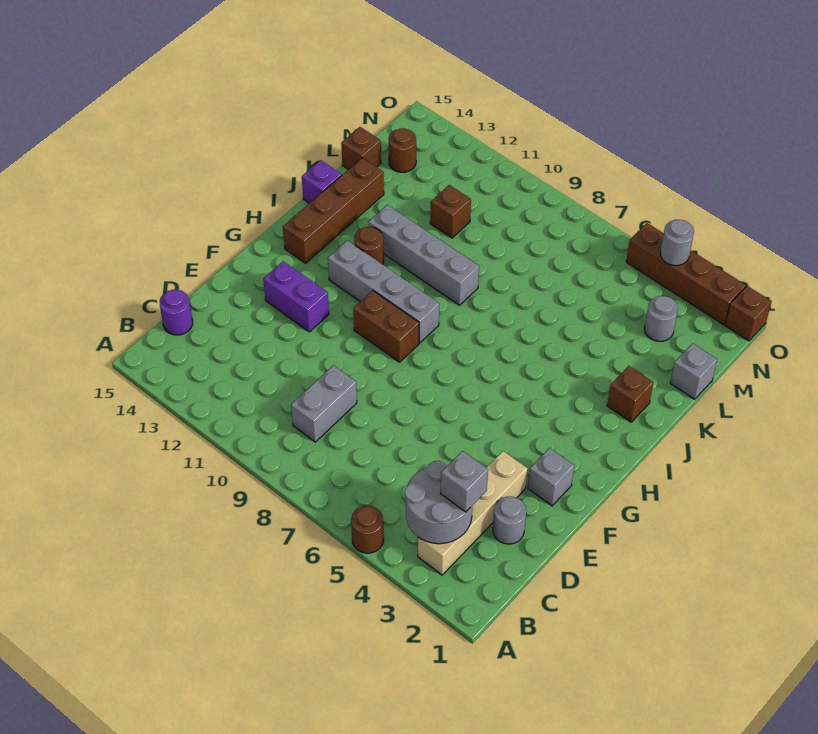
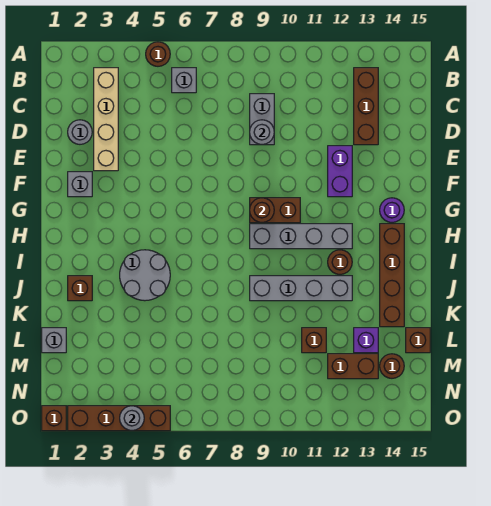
grey 2x2 round brick [405,461,472,544] -> grey 2x2 round brick moved to [120,250,170,301]
none -> brown 1x3 brick [354,68,378,145]
grey 1x1 brick [441,451,488,512] -> grey 1x1 brick moved to [172,68,196,93]
purple 1x1 round brick [160,290,193,335] -> purple 1x1 round brick moved to [380,198,404,222]
purple 1x2 brick [263,261,329,332] -> purple 1x2 brick turned to [328,146,352,197]
none -> brown 1x1 round brick [250,198,274,223]
purple 1x1 brick [302,160,342,203] -> purple 1x1 brick moved to [354,328,378,353]
grey 1x1 round brick [644,296,678,341] -> grey 1x1 round brick moved to [250,120,274,145]
none -> brown 1x2 brick [328,354,378,379]

